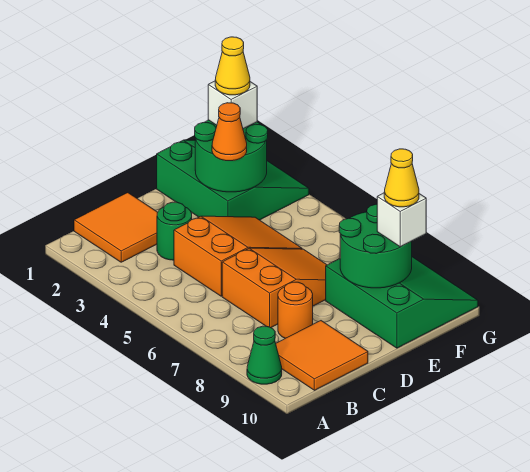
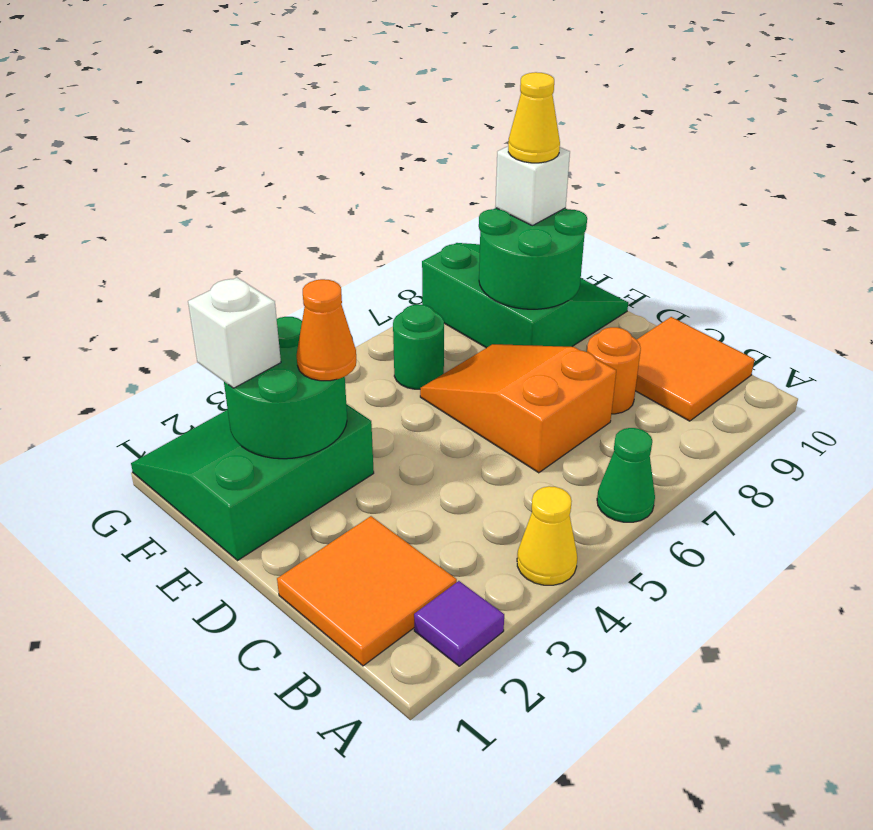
none -> purple 1x1 tile [414,581,504,666]
green 1x1 cone [247,326,282,384] -> green 1x1 cone moved to [597,428,655,522]
green 1x1 round brick [157,202,192,260] -> green 1x1 round brick moved to [393,304,444,389]
orange 2x3 slope [174,216,302,296] -> none
green 3x3 slope [326,257,478,348] -> green 3x3 slope turned to [422,243,628,348]
yellow 1x1 cone [215,37,250,95] -> yellow 1x1 cone moved to [517,486,577,585]

